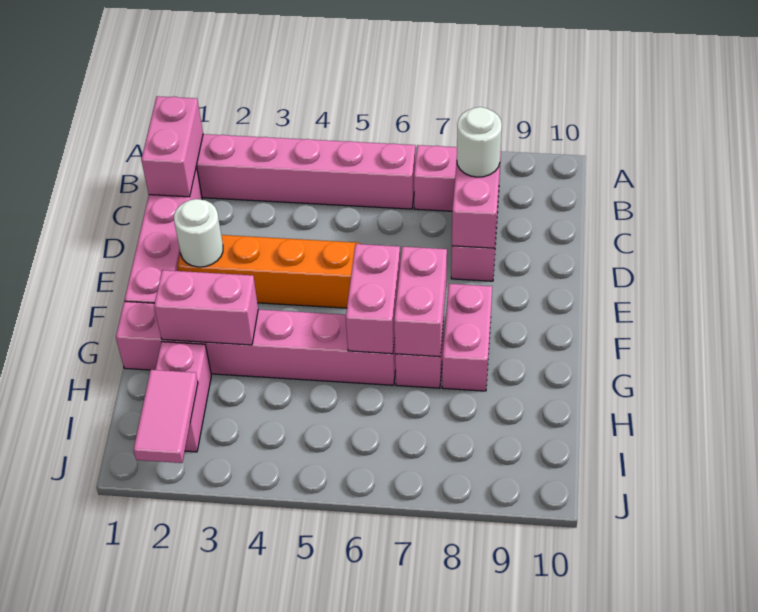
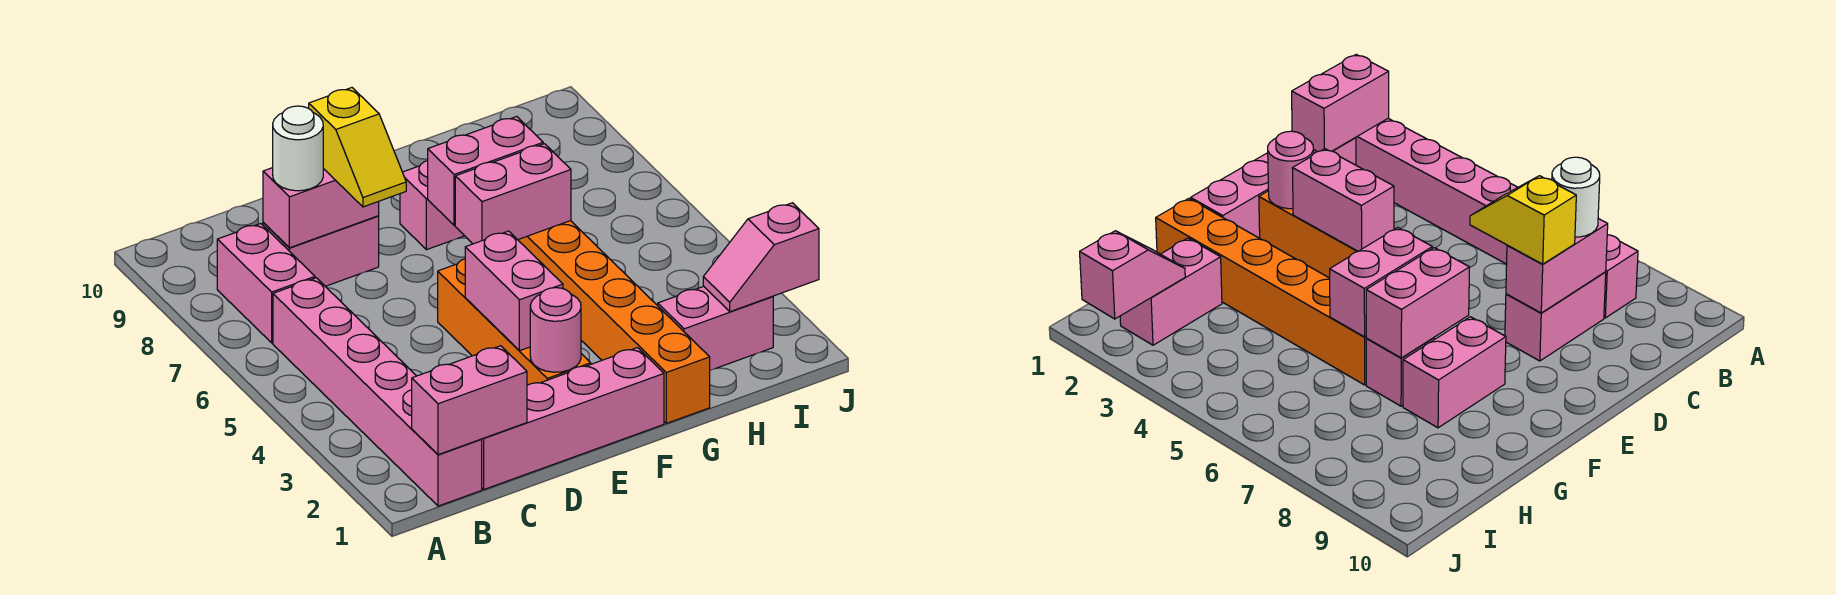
none -> yellow 1x2 slope [309,88,406,207]
white 1x1 round brick [174,199,223,267] -> pink 1x1 round brick [530,288,581,372]
pink 1x6 brick [116,301,396,385] -> orange 1x6 brick [518,221,710,423]
pink 1x2 brick [154,270,258,345] -> pink 1x2 brick moved to [465,231,563,351]
pink 1x2 tile [133,370,198,463] -> pink 1x2 slope [703,203,819,312]

